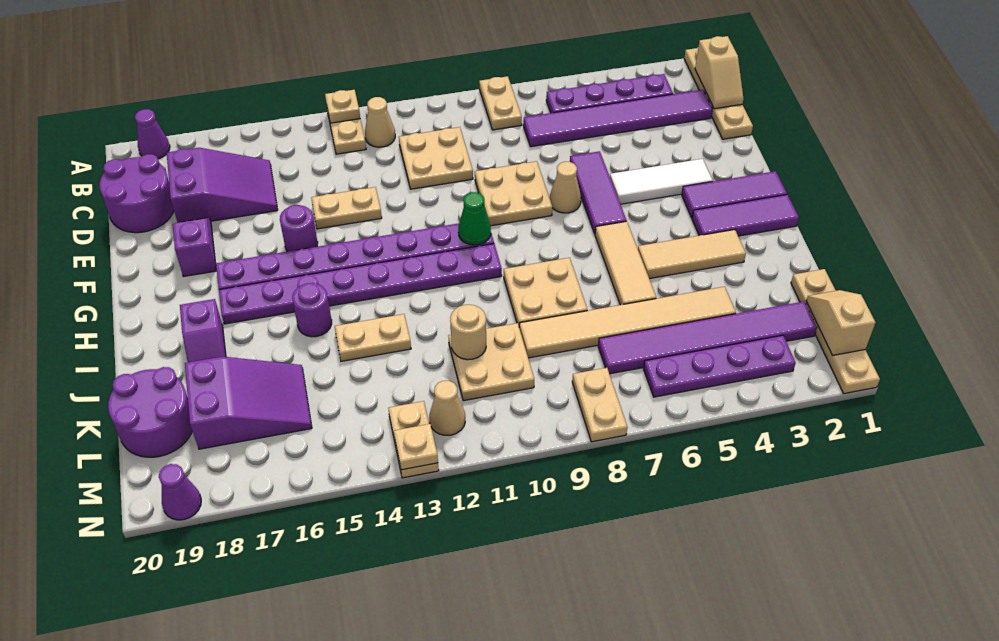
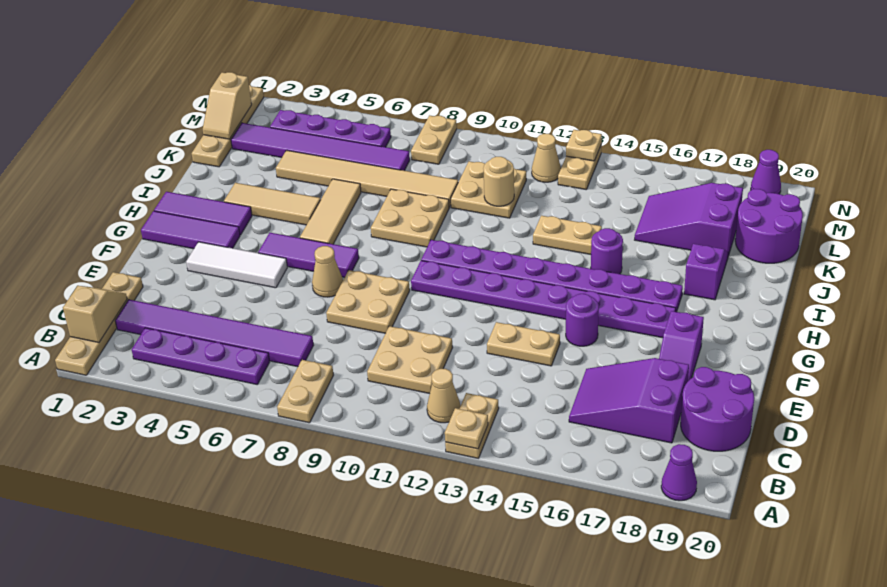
purple 1x3 tile [570,151,627,234] -> purple 1x3 tile turned to [258,233,359,277]
green 1x1 cone [458,192,491,245] -> none

